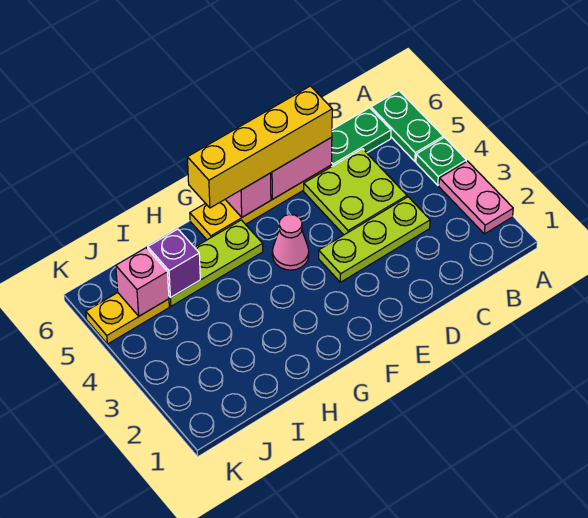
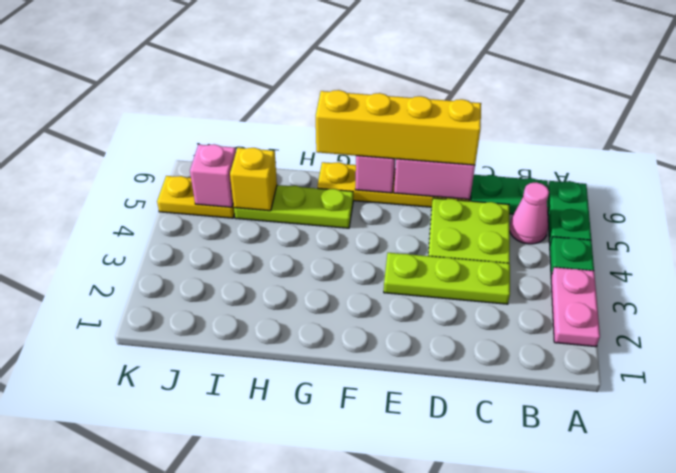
pink 1x1 cone [272,214,309,270] -> pink 1x1 cone moved to [510,182,549,244]
purple 1x1 brick [148,229,200,298] -> yellow 1x1 brick [230,148,277,211]

